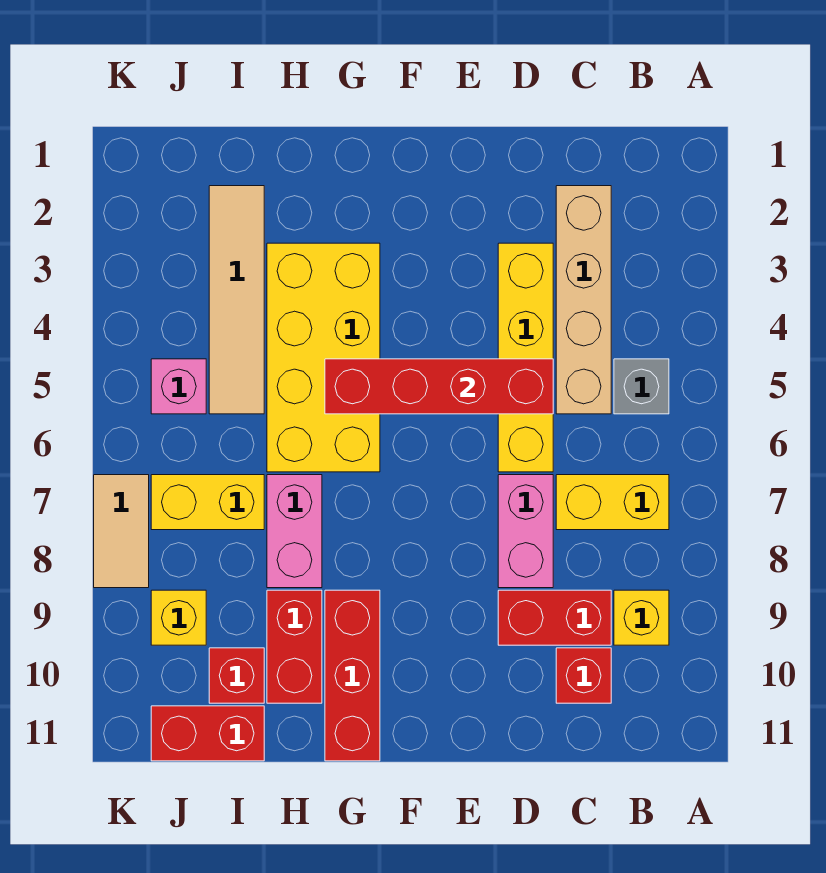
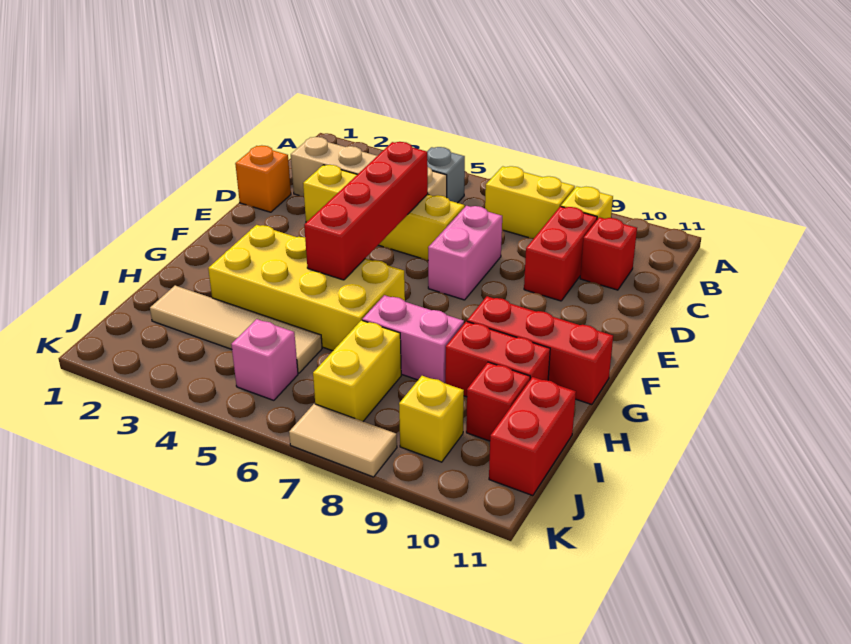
yellow 1x2 brick [556,475,669,530] -> yellow 1x2 brick turned to [485,166,575,238]
none -> orange 1x1 brick [235,145,291,212]
pink 1x2 brick [498,475,553,588] -> pink 1x2 brick turned to [428,206,502,300]

